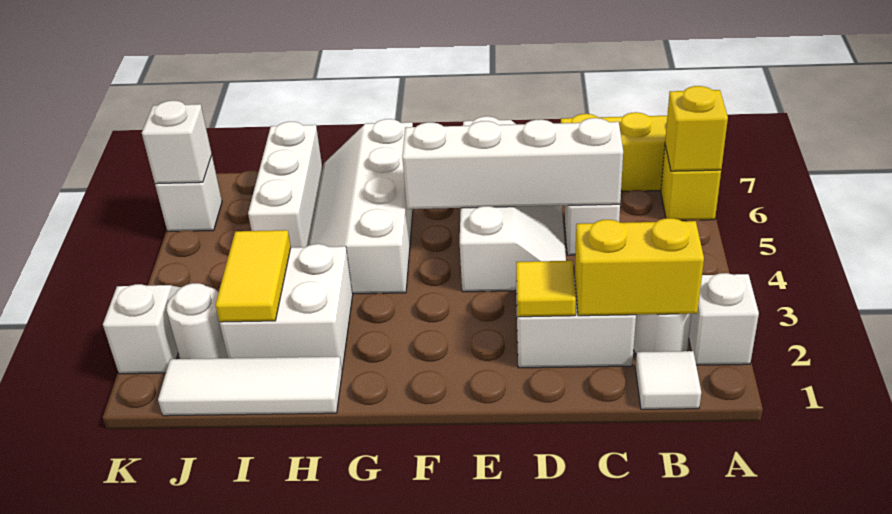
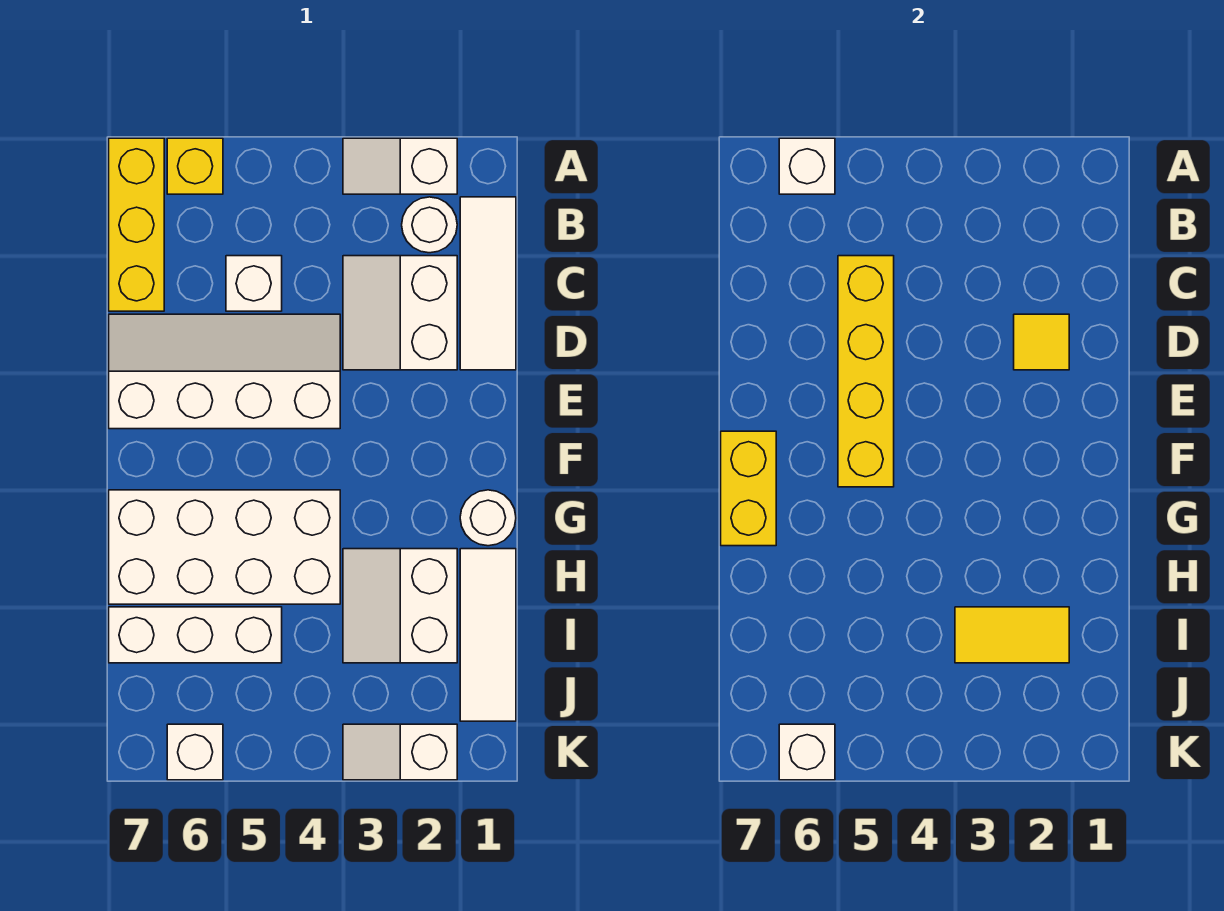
yellow 1x1 brick [665,86,728,171] -> white 1x1 brick [779,138,835,194]
white 1x1 tile [635,351,701,409] -> white 1x3 tile [460,197,516,370]
yellow 1x2 brick [575,218,704,316] -> yellow 1x2 brick moved to [721,431,776,546]
white 1x4 brick [402,118,623,209] -> yellow 1x4 brick [838,256,894,487]
white 2x4 slope [308,119,413,294] -> white 2x4 brick [109,490,340,604]
white 2x2 brick [220,244,353,370] -> white 2x2 slope [343,549,457,663]
white 1x1 round brick [167,283,228,359] -> white 1x1 round brick moved to [460,490,516,546]

